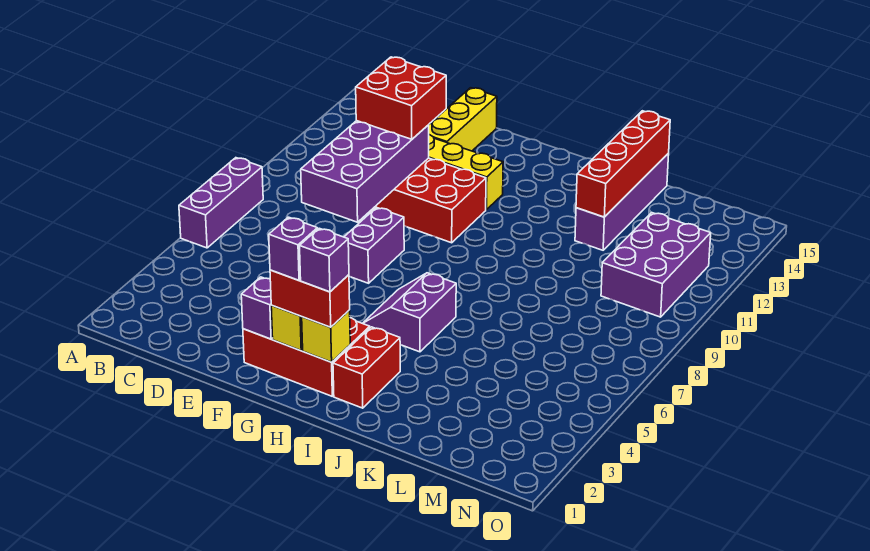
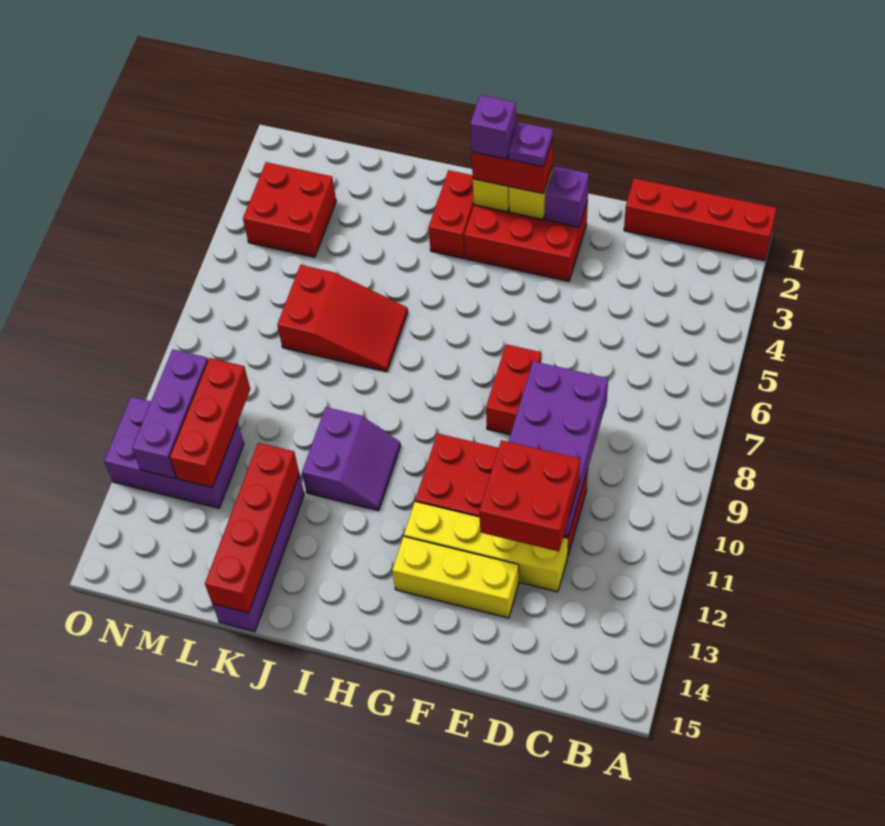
none -> red 1x4 brick [624,178,777,261]
purple 1x3 brick [179,158,263,248] -> purple 1x3 brick moved to [132,350,208,478]
yellow 1x3 brick [429,88,497,151] -> yellow 1x3 brick turned to [392,536,519,618]
purple 1x2 brick [344,207,404,283] -> red 1x2 brick [486,344,541,435]
purple 1x1 brick [269,217,317,280] -> purple 1x1 plate [508,122,553,167]
purple 2x2 slope [363,273,456,352] -> purple 2x2 slope moved to [302,407,401,511]
none -> red 2x3 slope [277,265,408,372]
none -> red 2x2 brick [243,162,336,257]
purple 2x3 brick [601,213,711,317] -> purple 2x3 brick turned to [104,397,244,508]
none -> red 1x3 brick [170,358,250,487]

